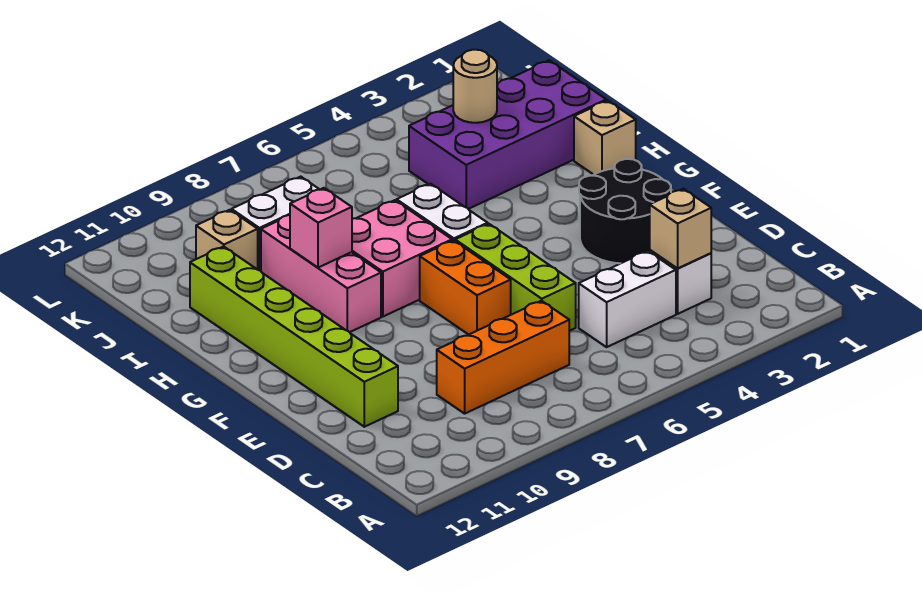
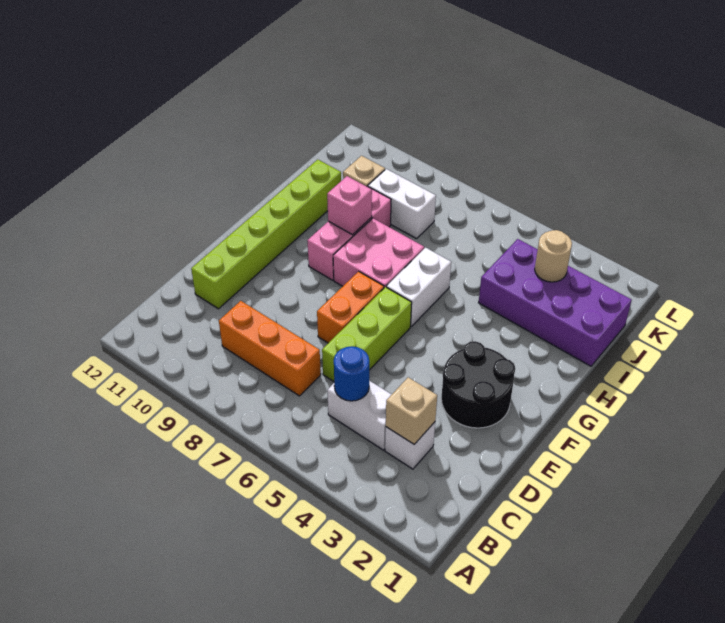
none -> blue 1x1 round brick [334,346,369,401]
tan 1x1 brick [574,101,636,175] -> none

